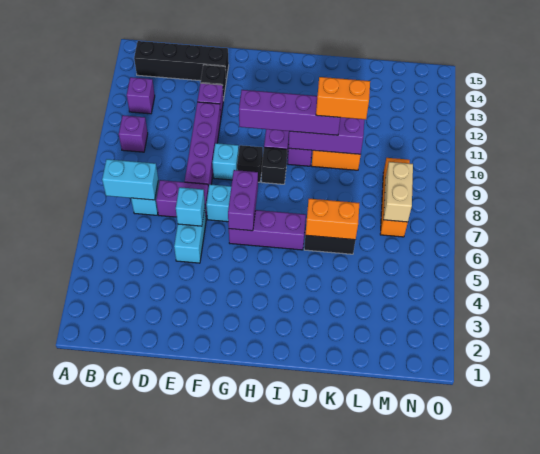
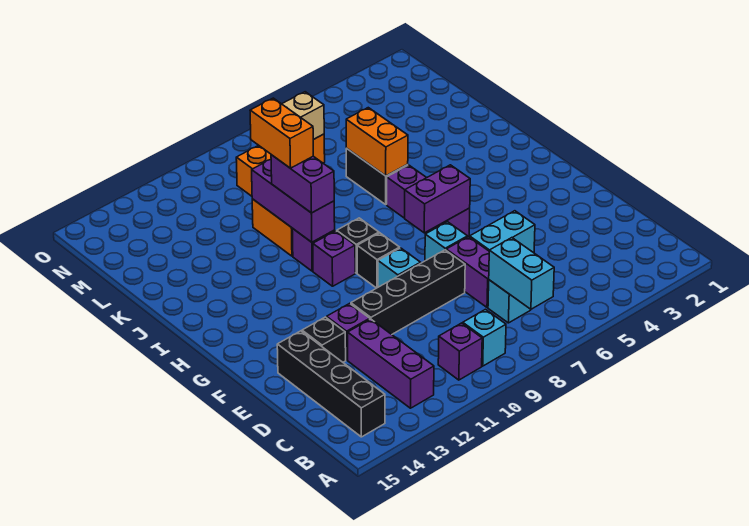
purple 1x1 brick [127,77,155,114] -> purple 1x3 brick [348,319,434,408]
cyan 1x1 brick [176,187,205,226] -> cyan 1x1 brick moved to [463,309,506,366]
purple 1x4 brick [185,102,221,189] -> black 1x4 brick [351,250,465,334]
purple 1x4 brick [239,90,340,135] -> purple 1x2 brick [271,155,334,213]

